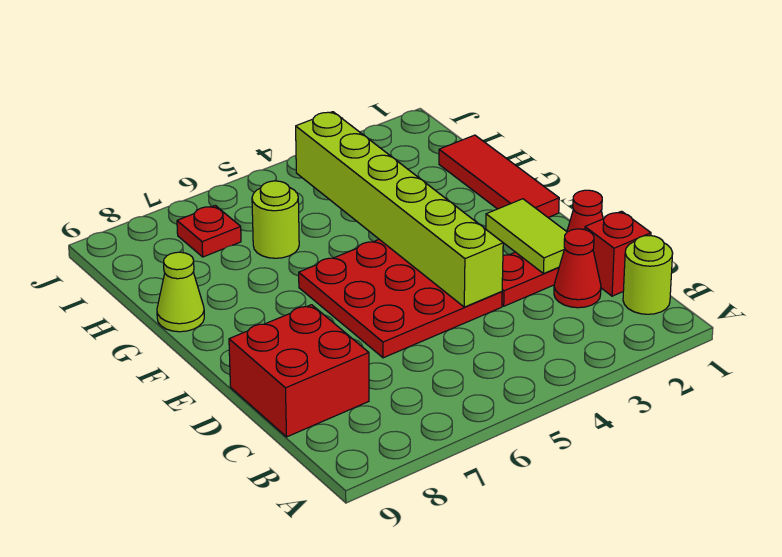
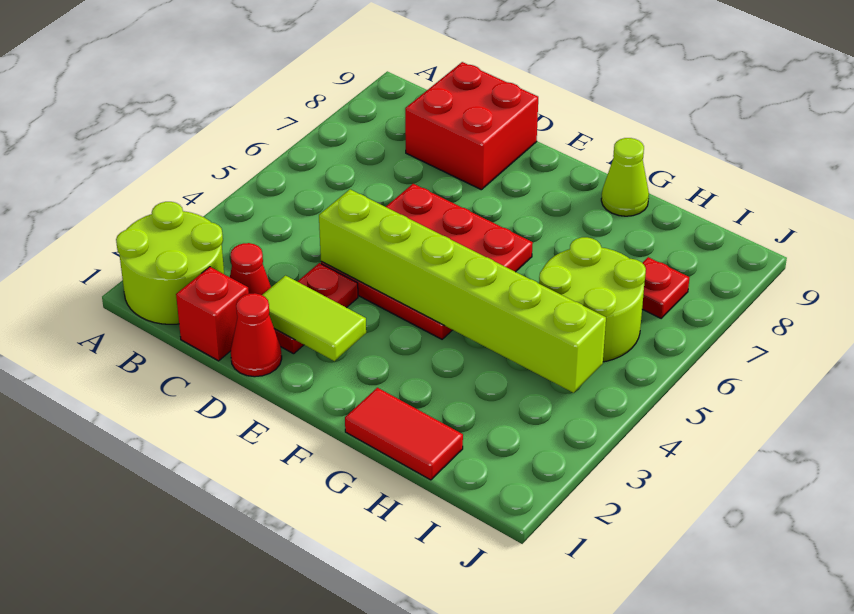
lime 1x1 round brick [623,236,673,314] -> lime 2x2 round brick [116,202,224,324]
red 1x3 tile [439,135,559,217] -> red 1x2 tile [345,388,463,480]
lime 1x1 round brick [252,181,299,258] -> lime 2x2 round brick [539,237,646,362]

